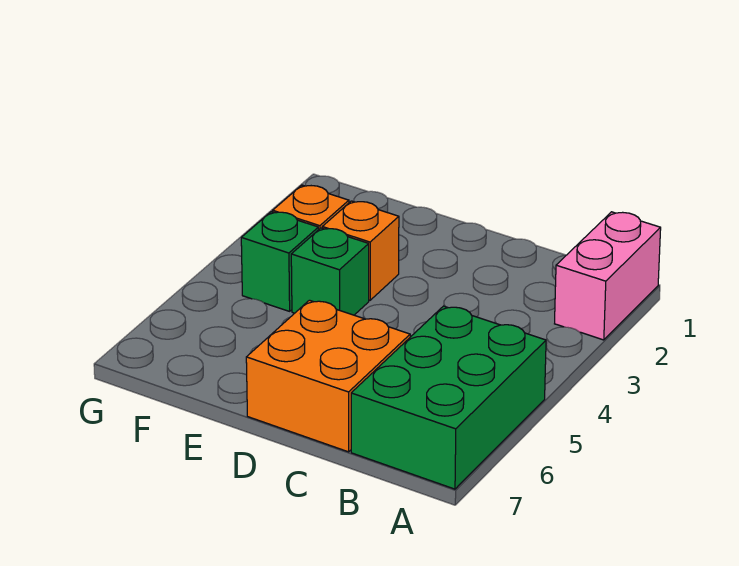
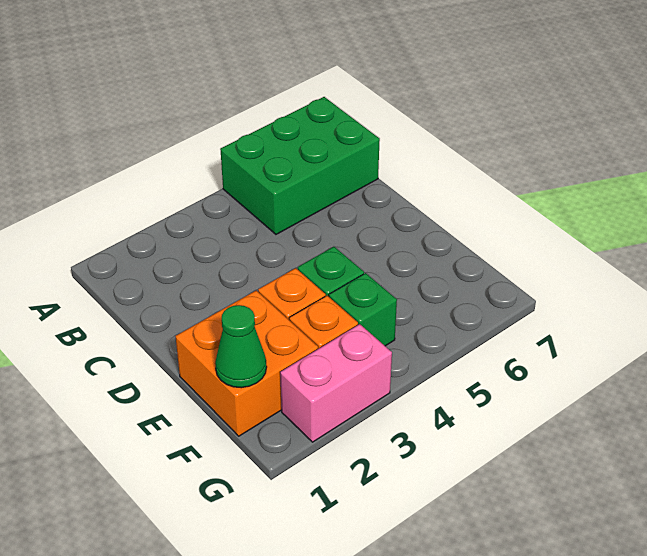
pink 1x2 brick [555,212,661,340] -> pink 1x2 brick moved to [280,324,392,442]
orange 2x2 brick [246,300,410,452] -> orange 2x2 brick moved to [175,290,318,436]
none -> green 1x1 cone [215,305,267,388]

